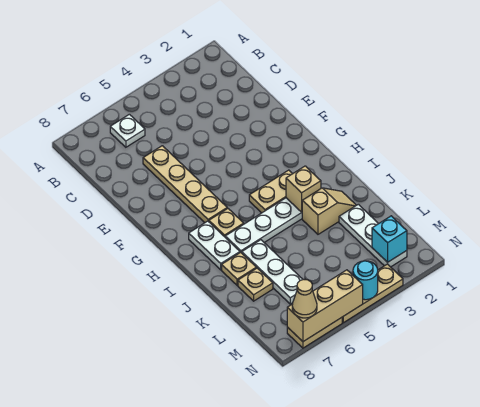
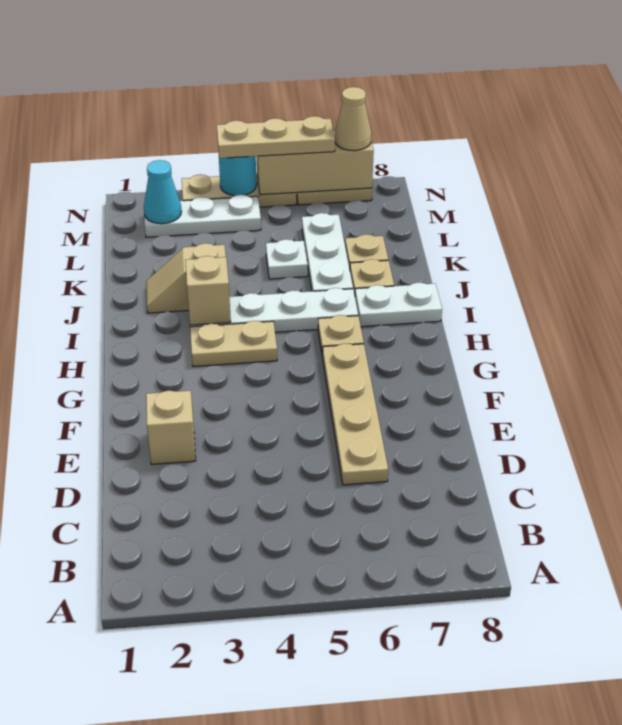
white 1x1 plate [110,114,145,147] -> white 1x1 plate moved to [266,239,308,279]
none -> tan 1x1 brick [146,390,196,464]
white 1x2 plate [189,221,240,270] -> white 1x2 plate turned to [355,283,442,327]
white 1x3 plate [339,204,407,267] -> white 1x3 plate turned to [144,195,261,237]
cyan 1x1 brick [372,216,407,262] -> cyan 1x1 cone [144,160,181,224]
none -> tan 1x3 plate [217,116,335,158]

